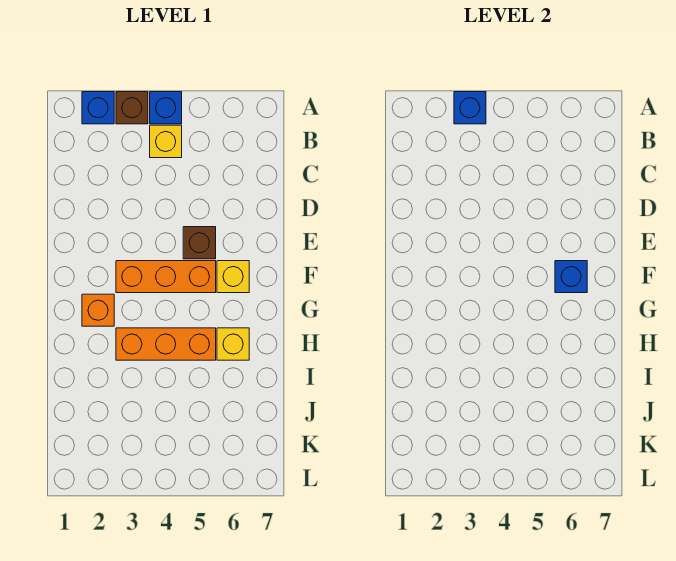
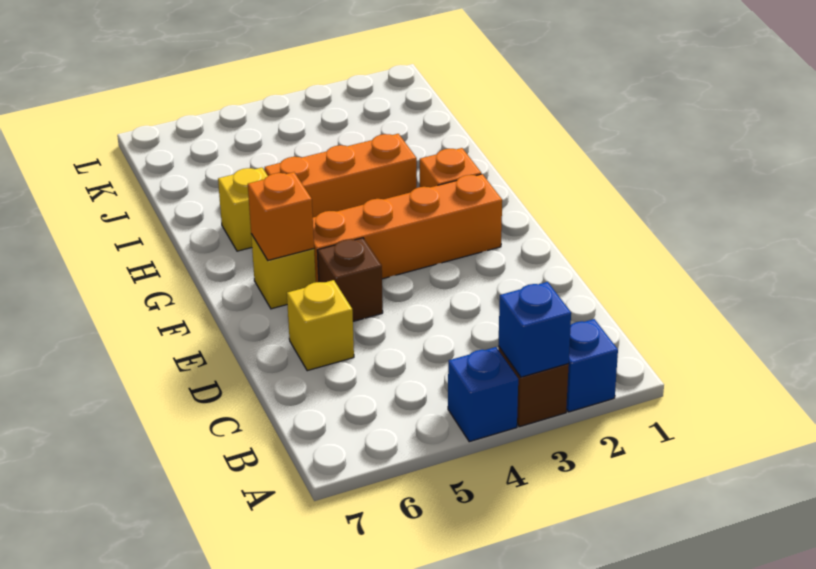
yellow 1x1 brick [150,125,182,158] -> yellow 1x1 brick moved to [287,280,354,371]
orange 1x3 brick [116,261,216,293] -> orange 1x4 brick [313,174,502,282]
blue 1x1 brick [555,261,587,293] -> orange 1x1 brick [248,172,314,260]

